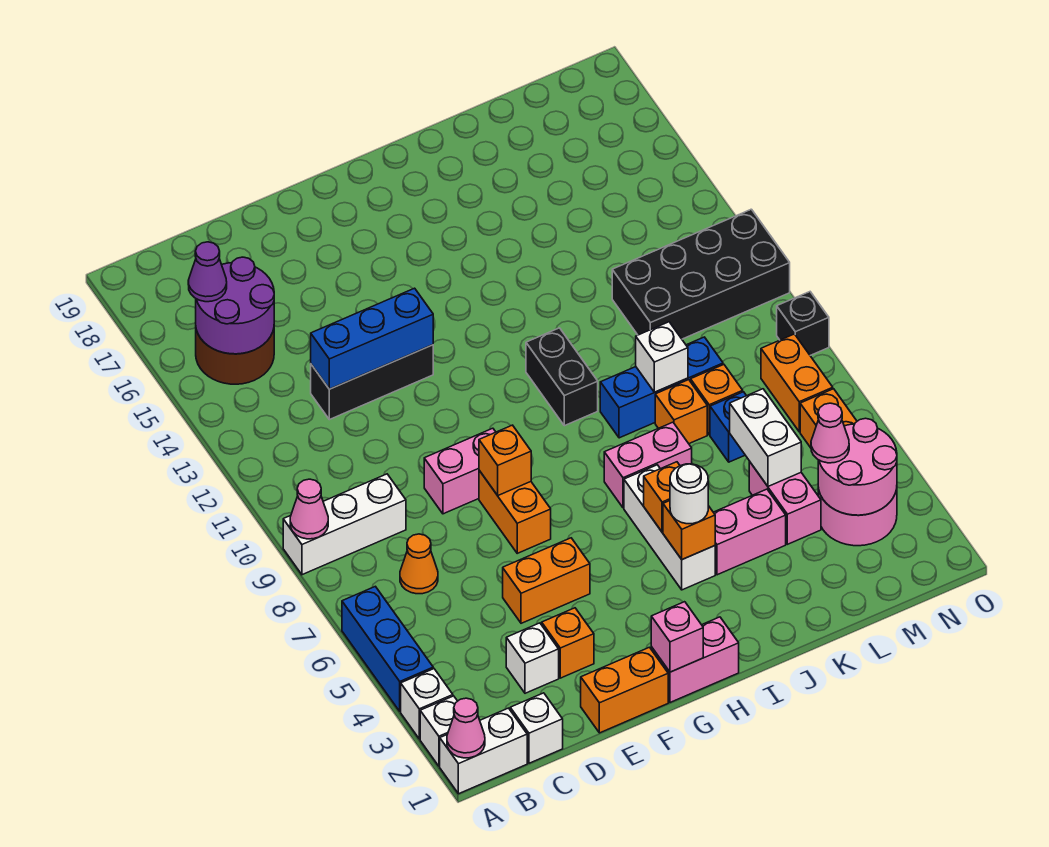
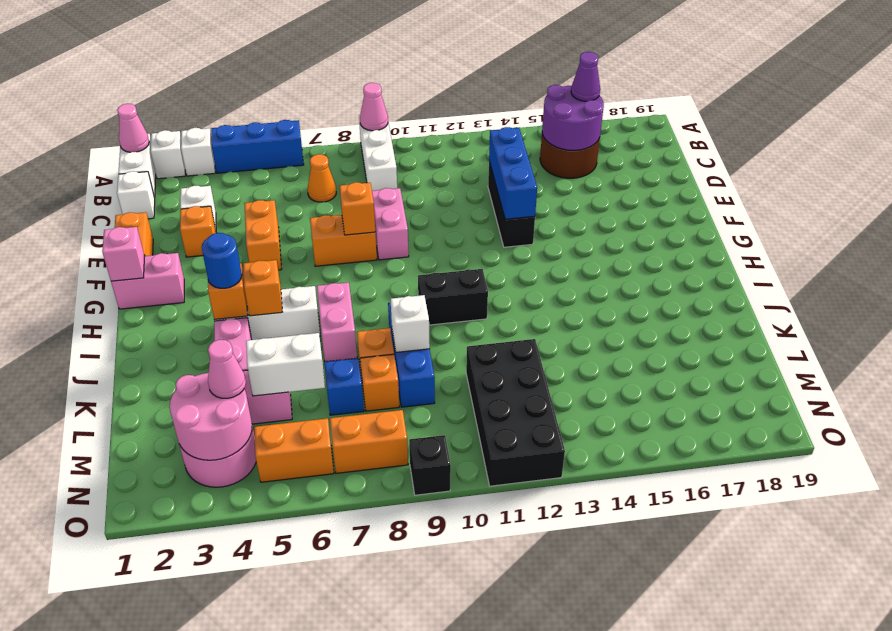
pink 1x2 brick [651,617,739,702] -> pink 1x2 brick turned to [111,253,184,309]
white 1x1 round brick [670,464,708,524] -> blue 1x1 round brick [202,233,242,288]

